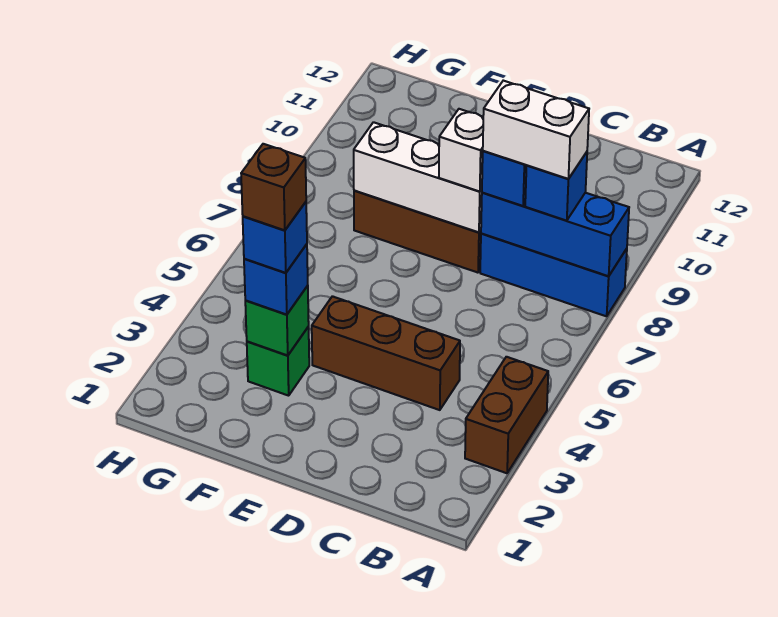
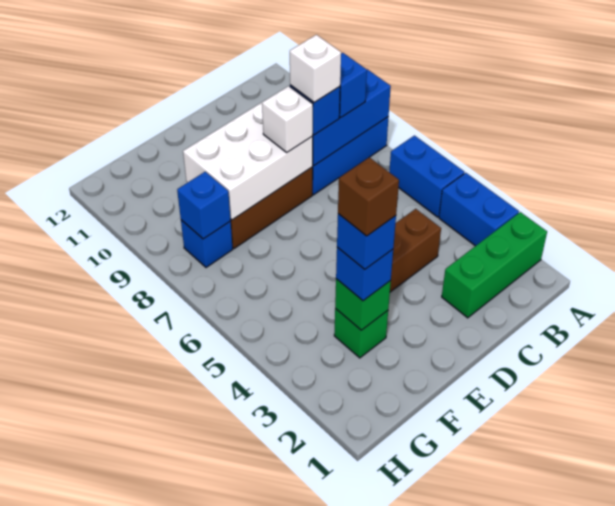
none -> green 1x3 brick [442,212,547,318]
brown 1x2 brick [465,357,548,473] -> blue 1x2 brick [439,173,519,246]
none -> blue 1x2 brick [389,136,465,217]
white 1x2 brick [483,81,589,179] -> white 1x1 brick [290,35,341,102]
white 1x3 brick [354,122,482,232] -> white 2x3 brick [183,102,313,220]
none -> blue 1x1 brick [181,220,233,267]
none -> blue 1x1 brick [177,172,231,239]

